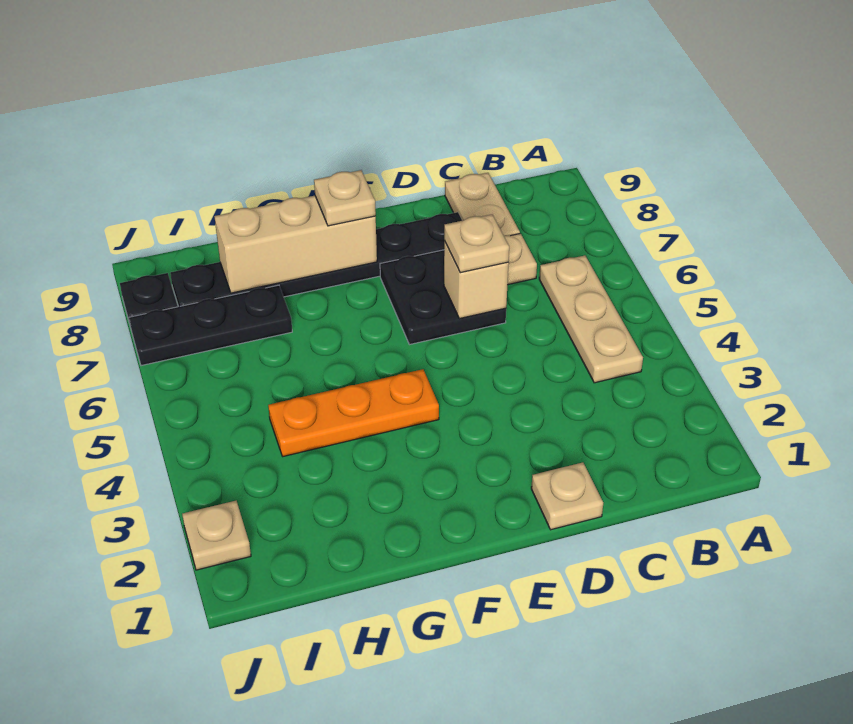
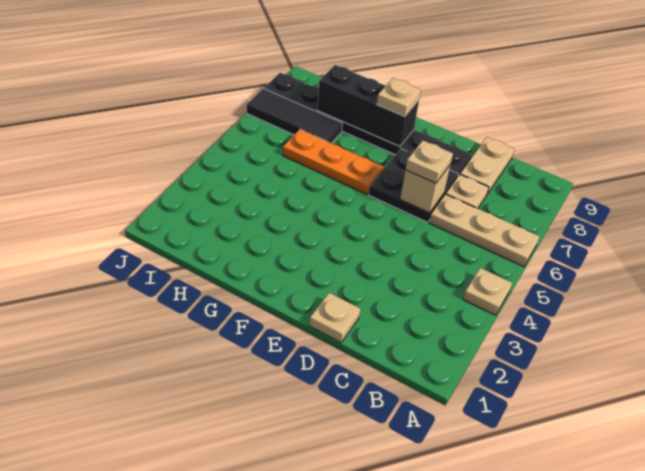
tan 1x3 plate [539,255,643,383] -> tan 1x3 plate turned to [429,194,540,267]
orange 1x3 plate [268,369,439,456] -> orange 1x3 plate moved to [283,129,384,194]
tan 1x3 brick [214,196,377,293] -> black 1x3 brick [317,65,419,147]
black 1x3 plate [129,285,292,366] -> black 1x3 tile [247,89,342,143]
tan 1x1 plate [182,501,251,570] -> tan 1x1 plate moved to [463,268,512,315]

